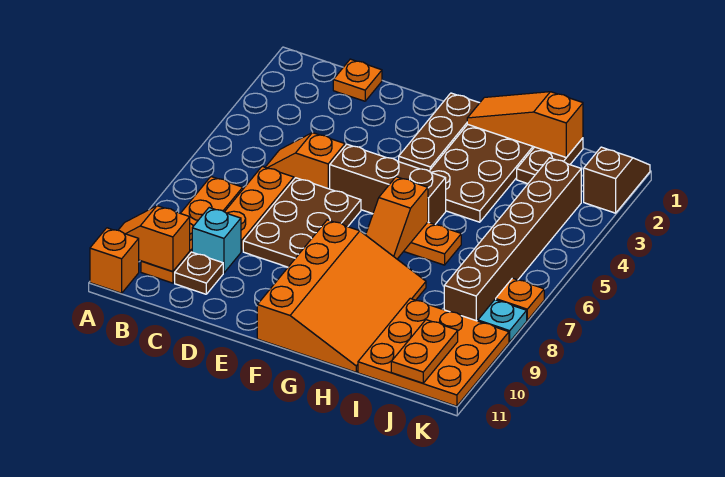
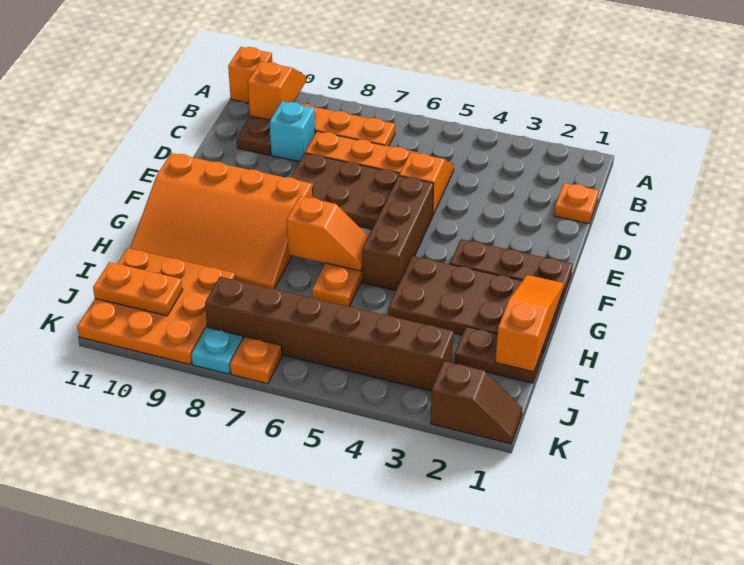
orange 1x2 slope [366,177,428,259] -> orange 1x2 slope turned to [287,196,369,271]

